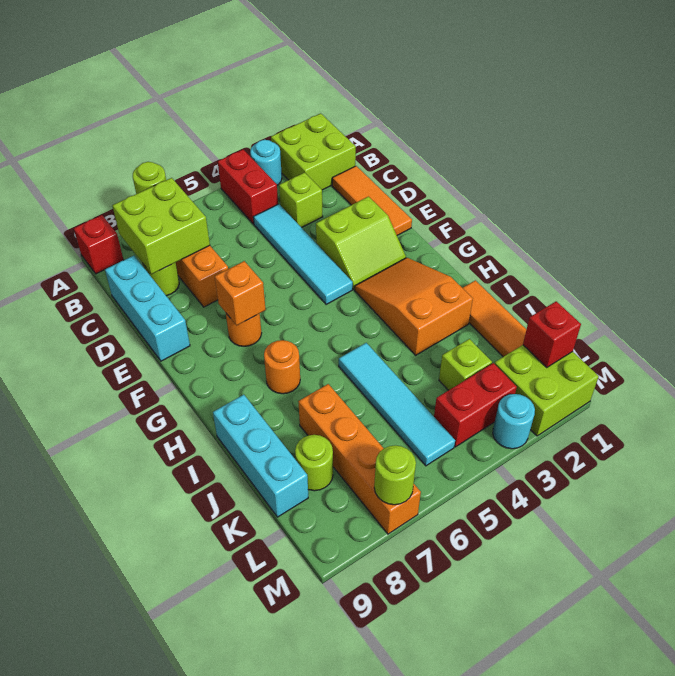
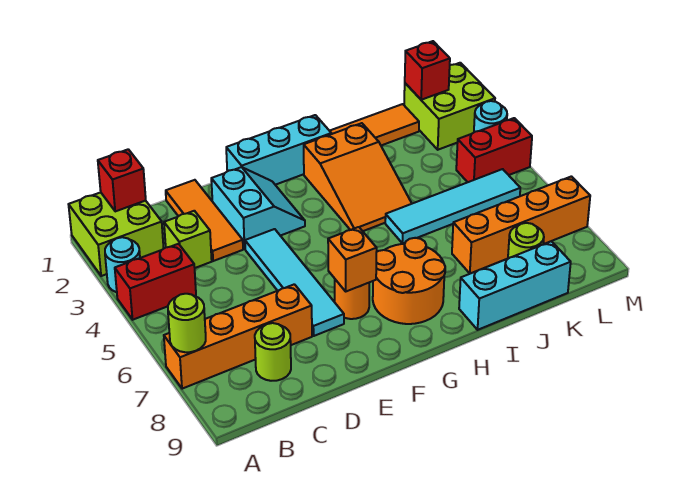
red 1x1 brick [74,215,123,274] -> red 1x1 brick moved to [98,149,146,211]
lime 2x2 brick [112,178,210,274] -> none
orange 1x3 tile [332,166,412,235] -> orange 1x3 tile turned to [166,180,243,261]
cyan 1x4 tile [253,204,353,304] -> cyan 1x4 tile turned to [245,229,344,336]
cyan 1x3 brick [105,256,190,361] -> cyan 1x3 brick moved to [226,115,331,185]
lime 2x2 slope [316,197,406,289] -> cyan 2x2 slope [211,167,305,249]
orange 2x3 slope [355,258,473,355] -> orange 2x3 slope turned to [304,123,412,231]
orange 1x1 round brick [264,340,300,394] -> orange 2x2 round brick [373,238,445,324]
lime 1x1 brick [439,339,492,390] -> none
red 1x2 brick [434,363,517,447] -> red 1x2 brick turned to [456,118,532,182]
lime 1x1 round brick [374,445,416,505] -> none

